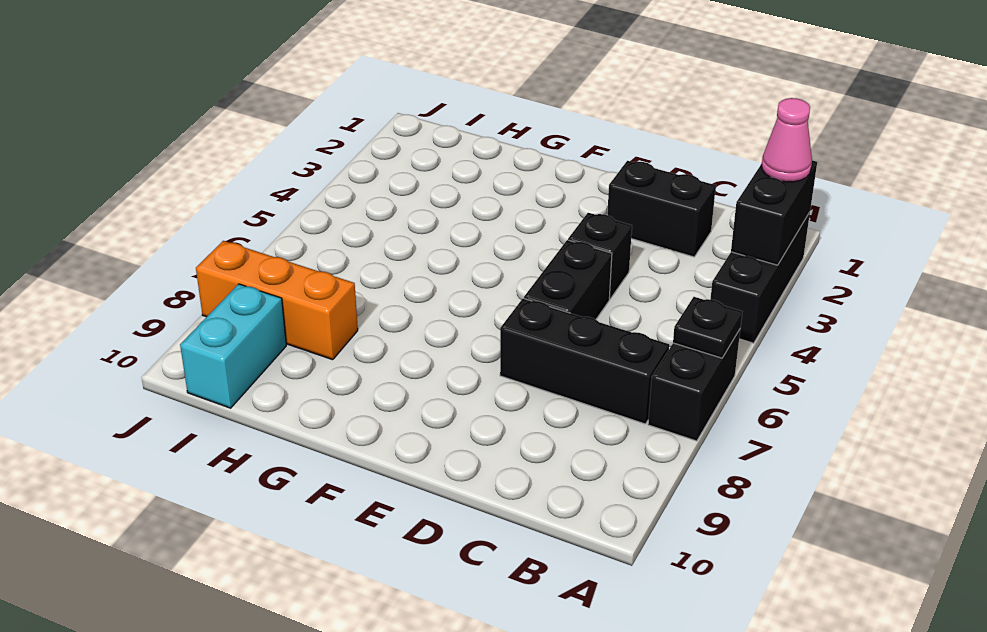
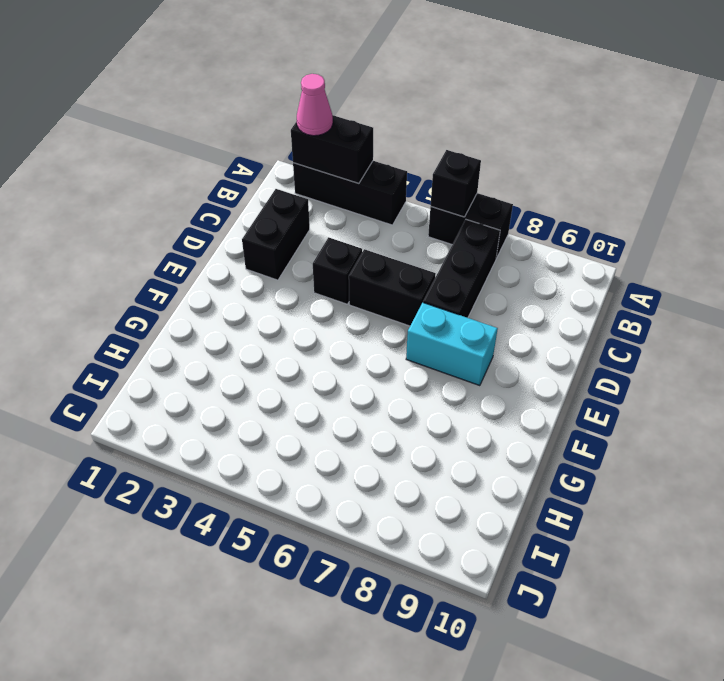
black 1x1 plate [673,297,742,358] -> black 1x1 brick [431,150,481,217]
orange 1x3 brick [196,241,358,360] -> none
cyan 1x2 brick [180,284,286,408] -> cyan 1x2 brick moved to [406,303,498,386]

